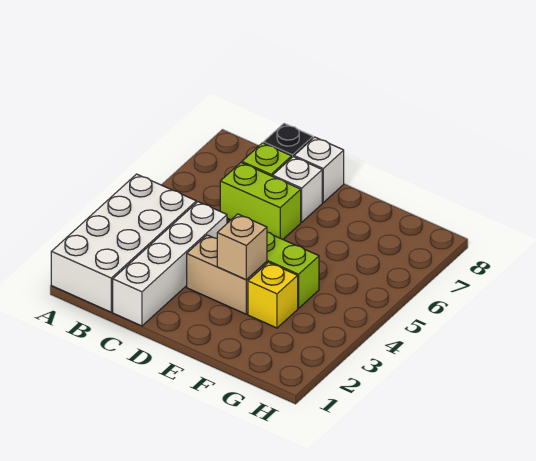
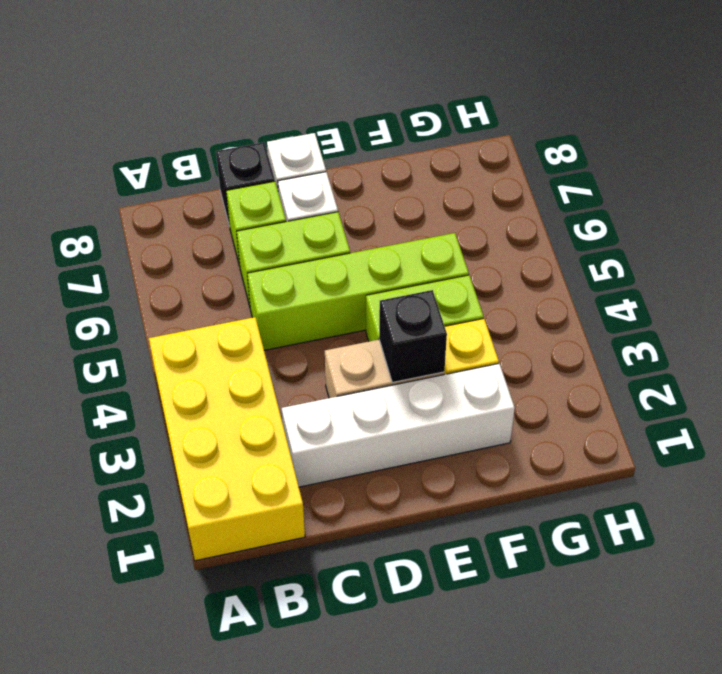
white 2x4 brick [51,174,196,312] -> yellow 2x4 brick [149,317,305,561]
white 1x4 brick [113,202,227,326] -> white 1x4 brick turned to [282,363,515,487]
none -> lime 1x4 brick [247,233,469,350]
tan 1x1 brick [217,214,267,280] -> black 1x1 brick [379,290,447,382]

